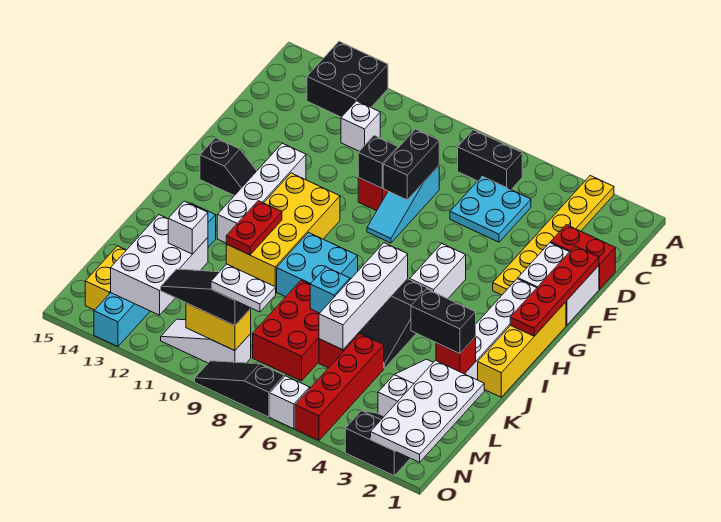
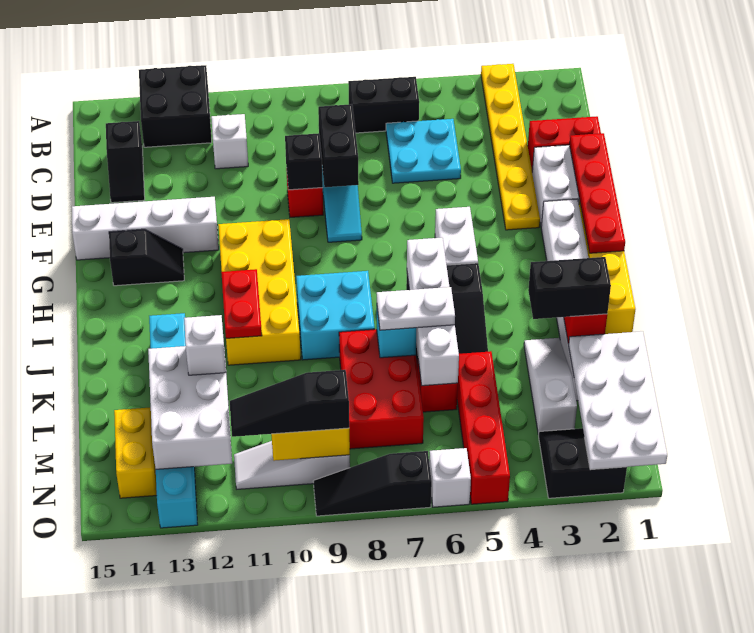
none -> black 1x2 slope [106,121,145,203]
white 1x4 brick [217,143,306,243] -> white 1x4 brick turned to [72,197,219,260]
white 1x2 plate [211,264,276,312] -> white 1x2 plate moved to [377,287,455,330]

